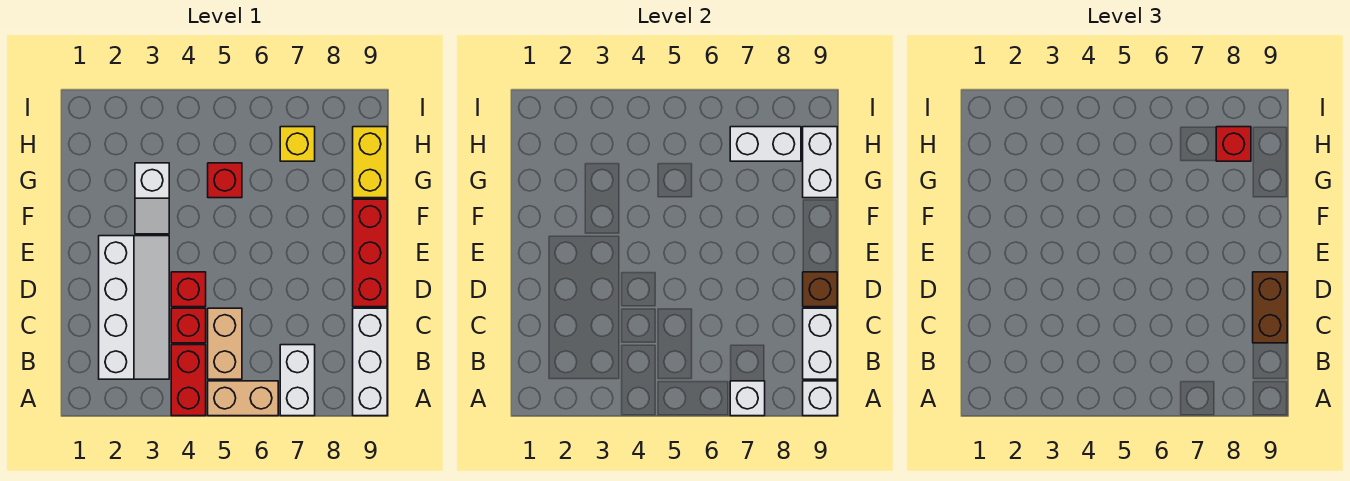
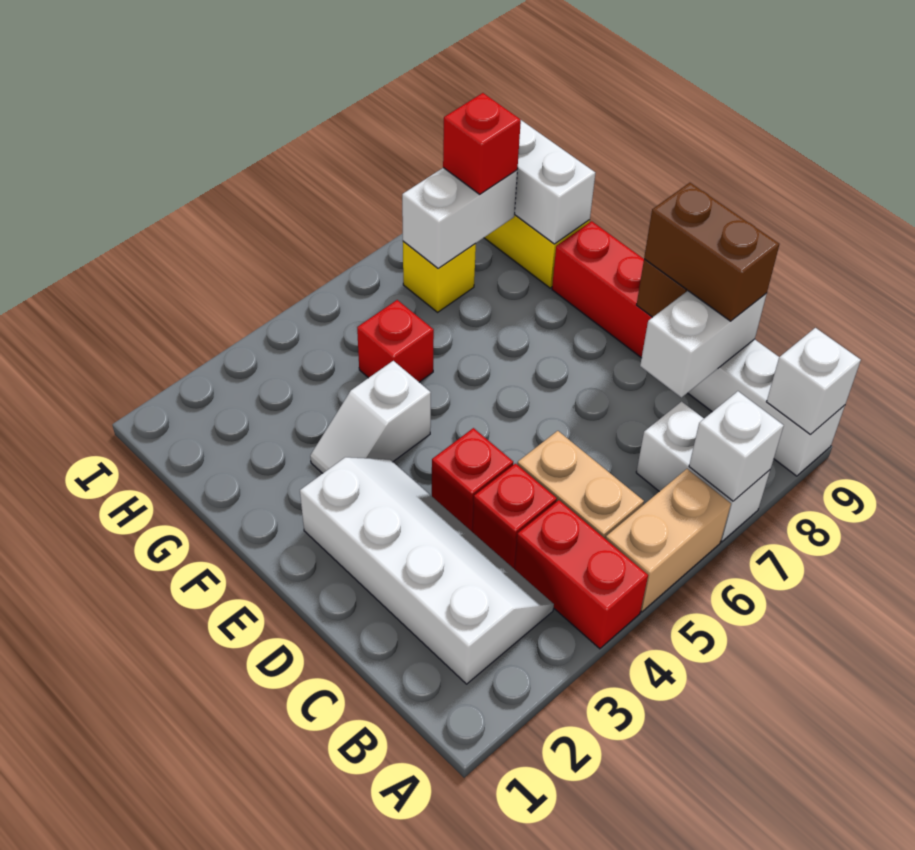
white 1x2 brick [803,308,837,379] -> white 1x2 brick turned to [640,291,767,397]
white 1x2 slope [135,163,169,234] -> white 1x2 slope turned to [310,361,431,473]

